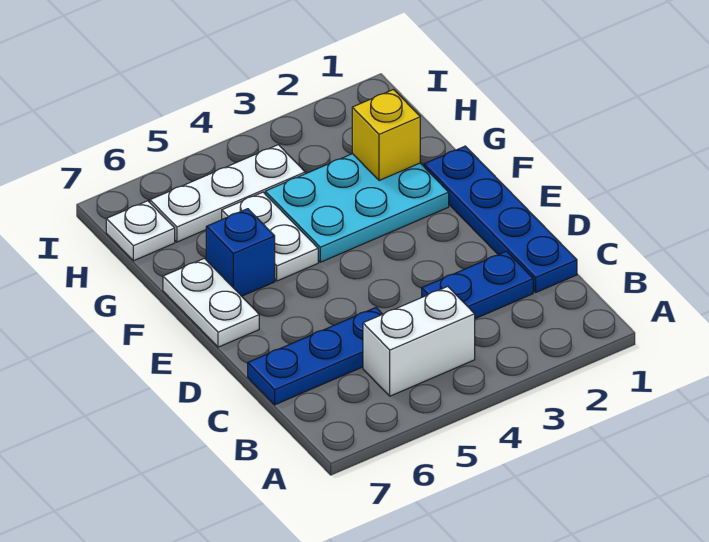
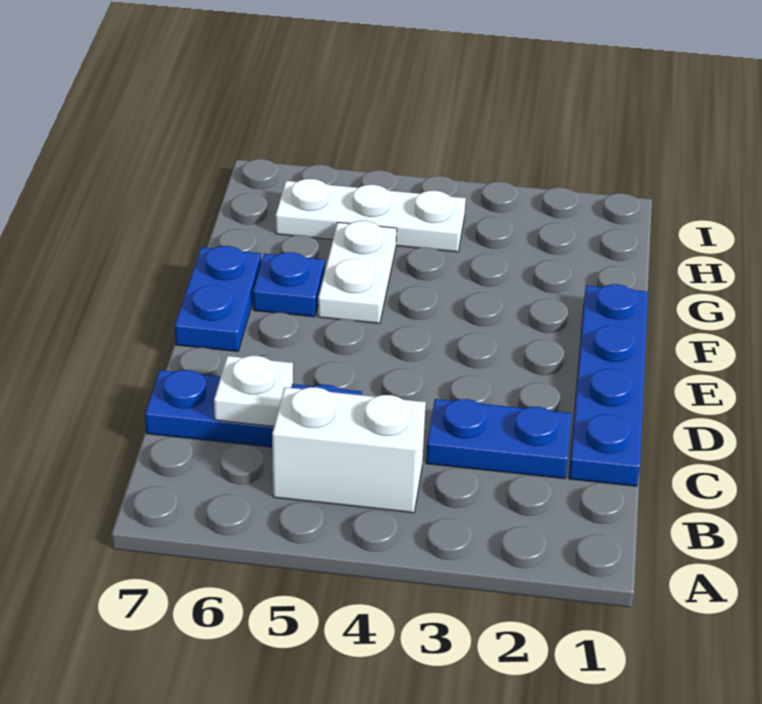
white 1x2 plate [163,258,259,347] -> blue 1x2 plate [175,246,261,352]
cyan 2x3 plate [265,154,449,262] -> none
blue 1x1 brick [206,209,275,296] -> blue 1x1 plate [253,252,325,317]
yellow 1x1 brick [352,90,420,181] -> none
white 1x1 plate [106,201,175,261] -> white 1x1 plate moved to [214,356,293,426]

